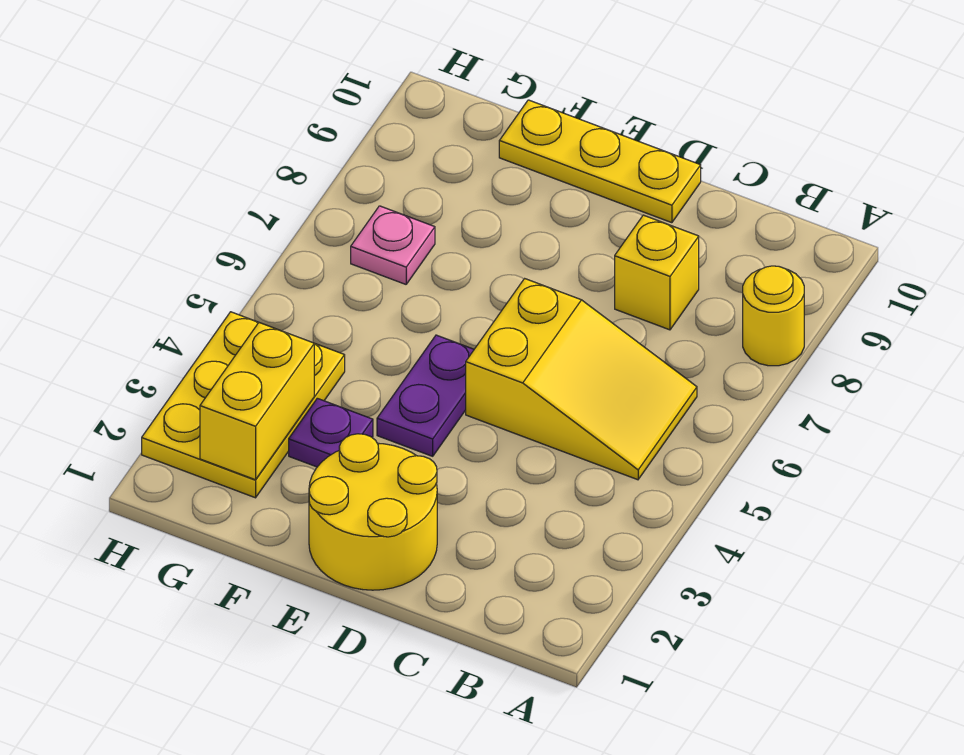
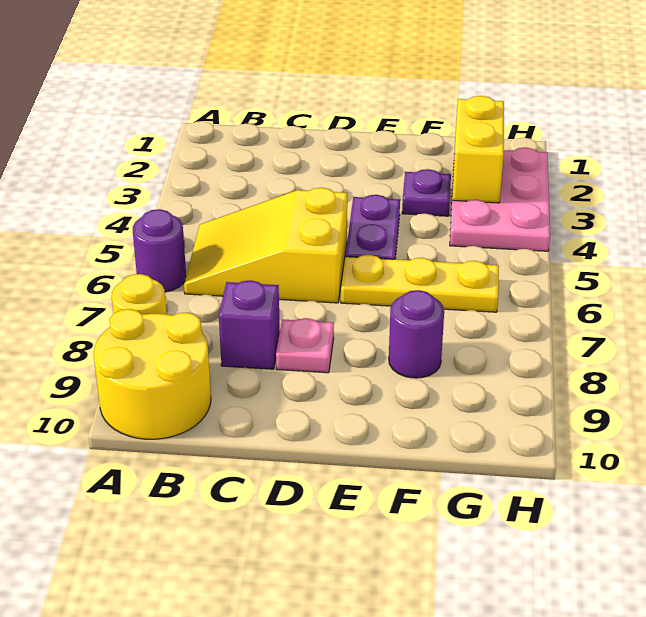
none -> purple 1x1 round brick [133,209,186,292]
yellow 1x1 brick [615,215,699,330] -> purple 1x1 brick [219,280,280,369]
yellow 2x2 round brick [309,434,437,590] -> yellow 2x2 round brick moved to [94,309,211,439]
yellow 1x3 plate [499,100,701,223] -> yellow 1x3 plate moved to [341,255,499,312]
none -> purple 1x1 round brick [389,290,444,378]
yellow 2x3 plate [142,312,345,498] -> pink 2x3 plate [450,147,550,251]
pink 1x1 plate [351,206,435,284] -> pink 1x1 plate moved to [276,318,334,373]

